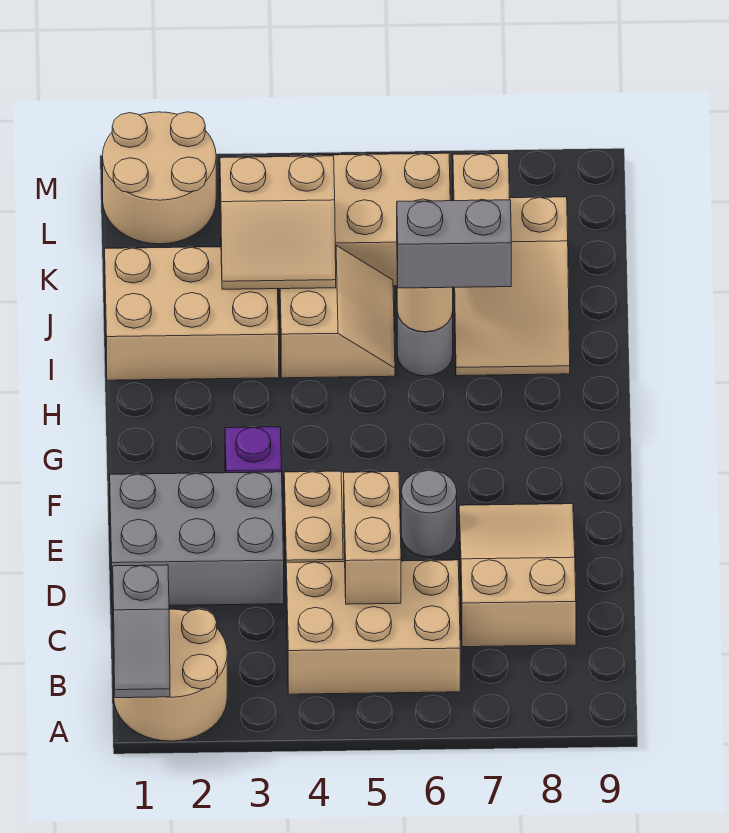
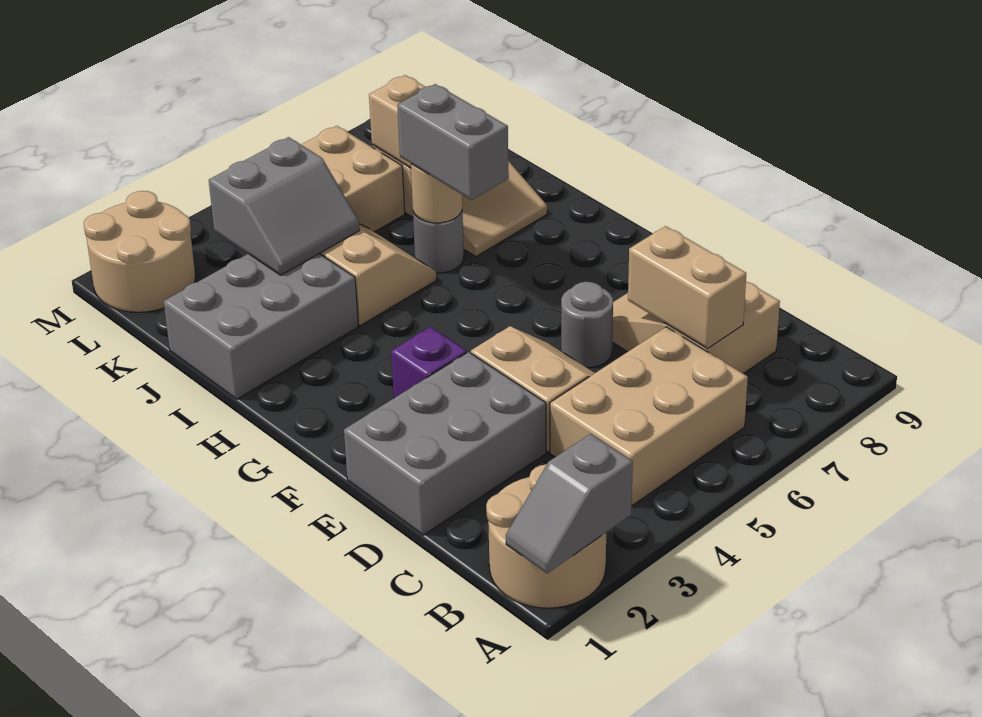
grey 1x2 slope [113,565,170,698] -> grey 1x2 slope turned to [506,434,633,573]
tan 1x2 brick [344,472,401,604] -> tan 1x2 brick moved to [628,226,746,349]
tan 2x3 brick [105,247,279,380] -> grey 2x3 brick [164,254,358,399]
grey 1x2 brick [397,200,511,288] -> grey 1x2 brick turned to [397,84,509,200]
tan 2x2 slope [220,156,336,289] -> grey 2x2 slope [209,137,360,275]

